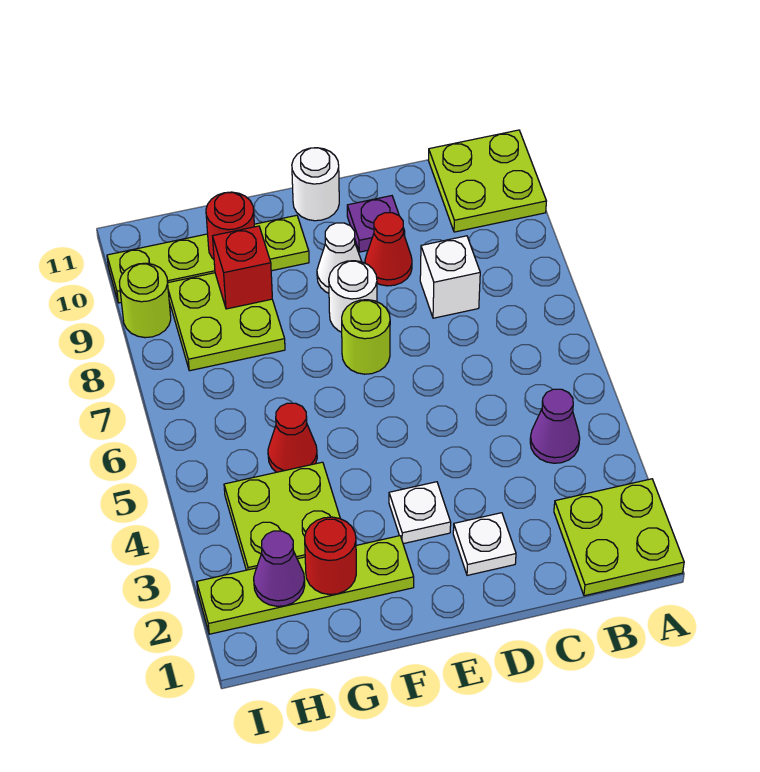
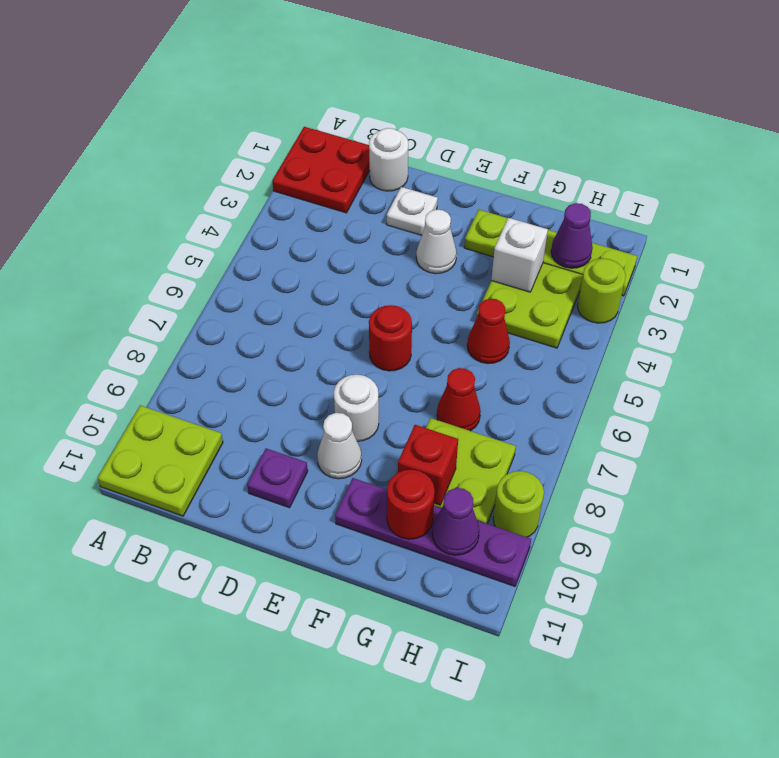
lime 2x2 plate [554,479,684,596] -> red 2x2 plate [272,127,370,213]
purple 1x1 cone [530,389,580,463] -> purple 1x1 cone moved to [432,488,479,555]
white 1x1 brick [420,236,480,318] -> white 1x1 brick moved to [491,218,548,292]
red 1x1 cone [365,213,412,286] -> red 1x1 cone moved to [437,368,481,431]
white 1x1 plate [389,482,451,544] -> white 1x1 cone [416,209,457,274]
lime 1x1 round brick [342,300,390,374] -> lime 1x1 round brick moved to [577,258,626,323]
white 1x1 round brick [292,148,339,221] -> white 1x1 round brick moved to [369,128,408,191]
lime 1x4 plate [107,215,309,303] -> purple 1x4 plate [335,478,531,586]
red 1x1 round brick [305,517,356,595] -> red 1x1 round brick moved to [369,305,412,371]

